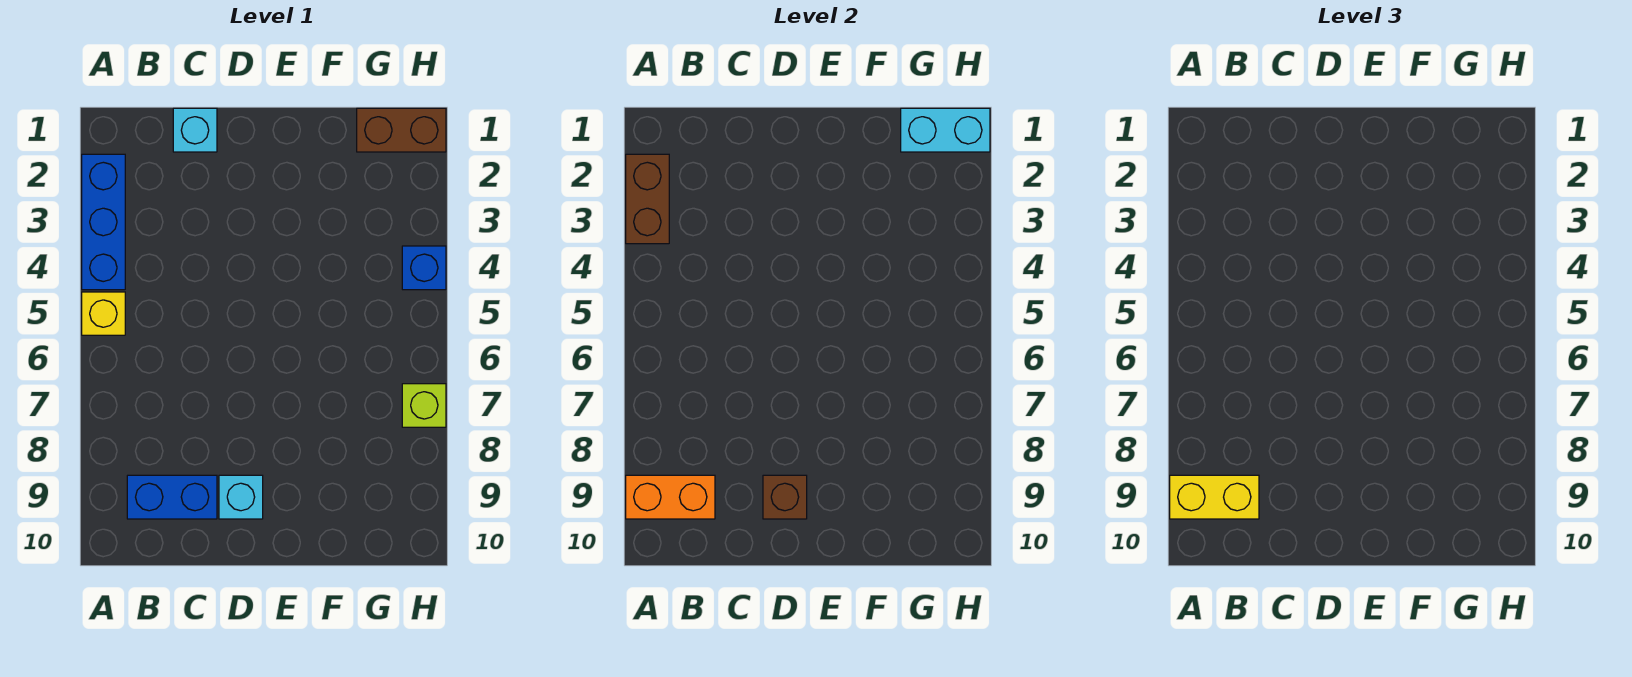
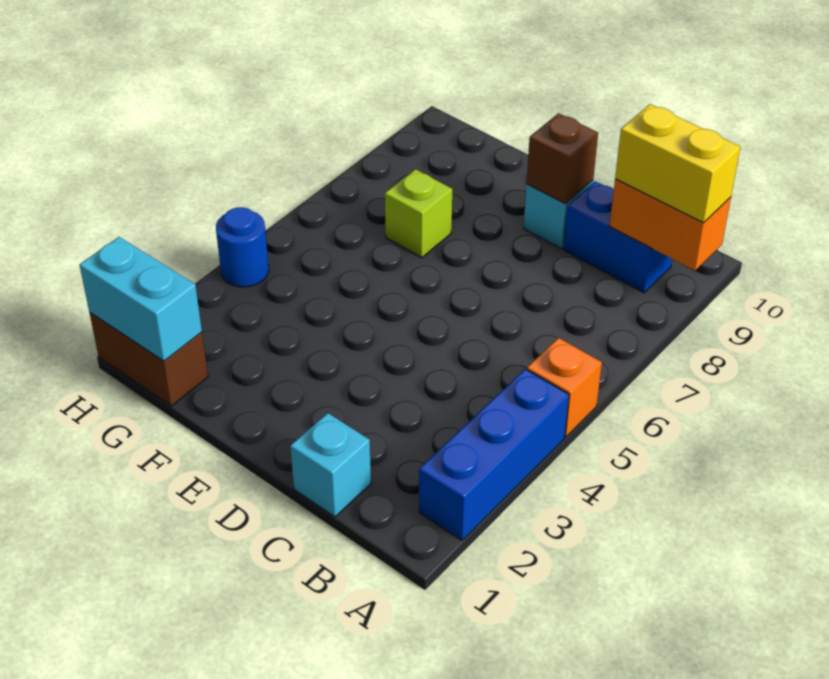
brown 1x2 brick [626,154,669,244] -> none
yellow 1x1 brick [82,292,125,335] -> orange 1x1 brick [527,338,602,437]
blue 1x1 brick [402,246,446,290] -> blue 1x1 round brick [216,207,269,287]
lime 1x1 brick [402,384,446,427] -> lime 1x1 brick moved to [385,169,452,258]

